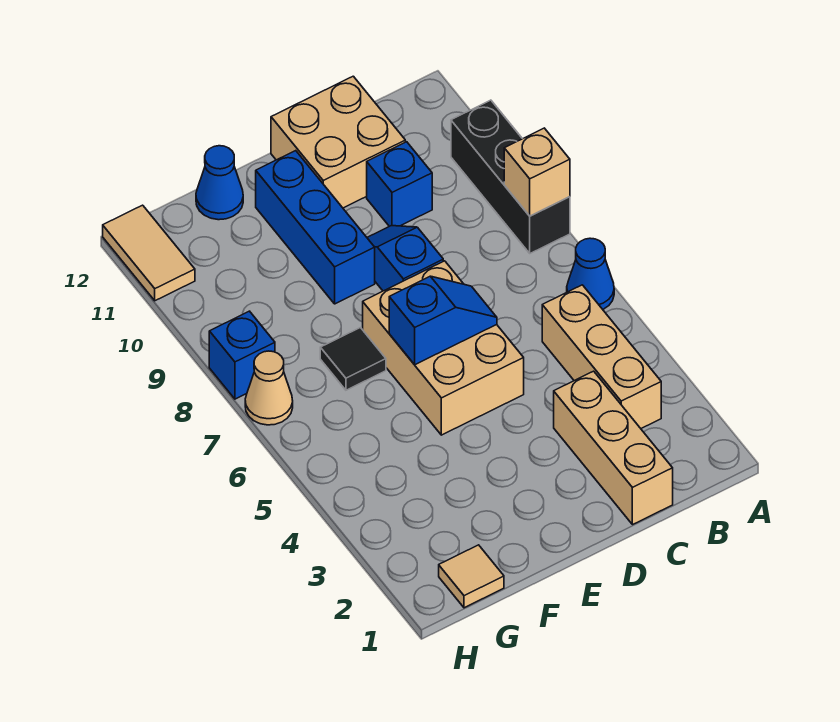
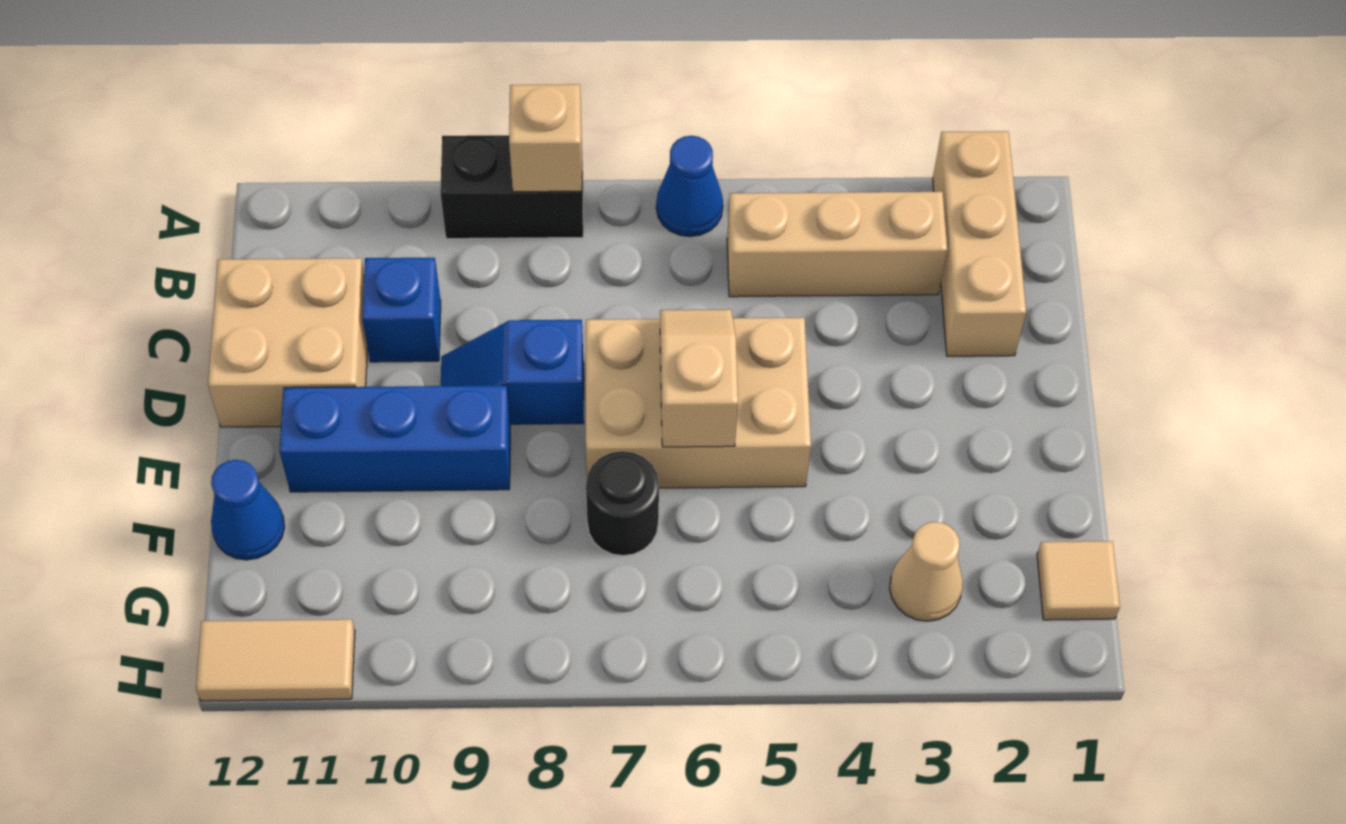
black 1x3 brick [451,100,570,253] -> black 1x2 brick [440,135,583,239]
tan 1x3 brick [554,371,673,525] -> tan 1x3 brick turned to [933,131,1026,356]
blue 1x2 slope [389,276,497,365] -> tan 1x2 slope [660,309,738,447]
black 1x1 tile [320,328,386,390] -> black 1x1 round brick [586,451,659,556]
tan 1x1 cone [245,351,293,425] -> tan 1x1 cone moved to [890,522,963,621]
blue 1x1 brick [209,311,275,399] -> none

